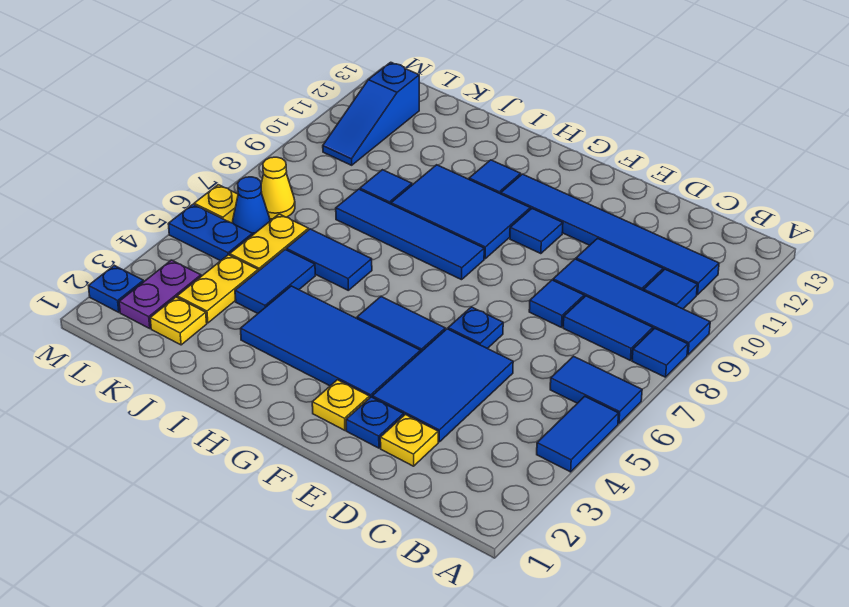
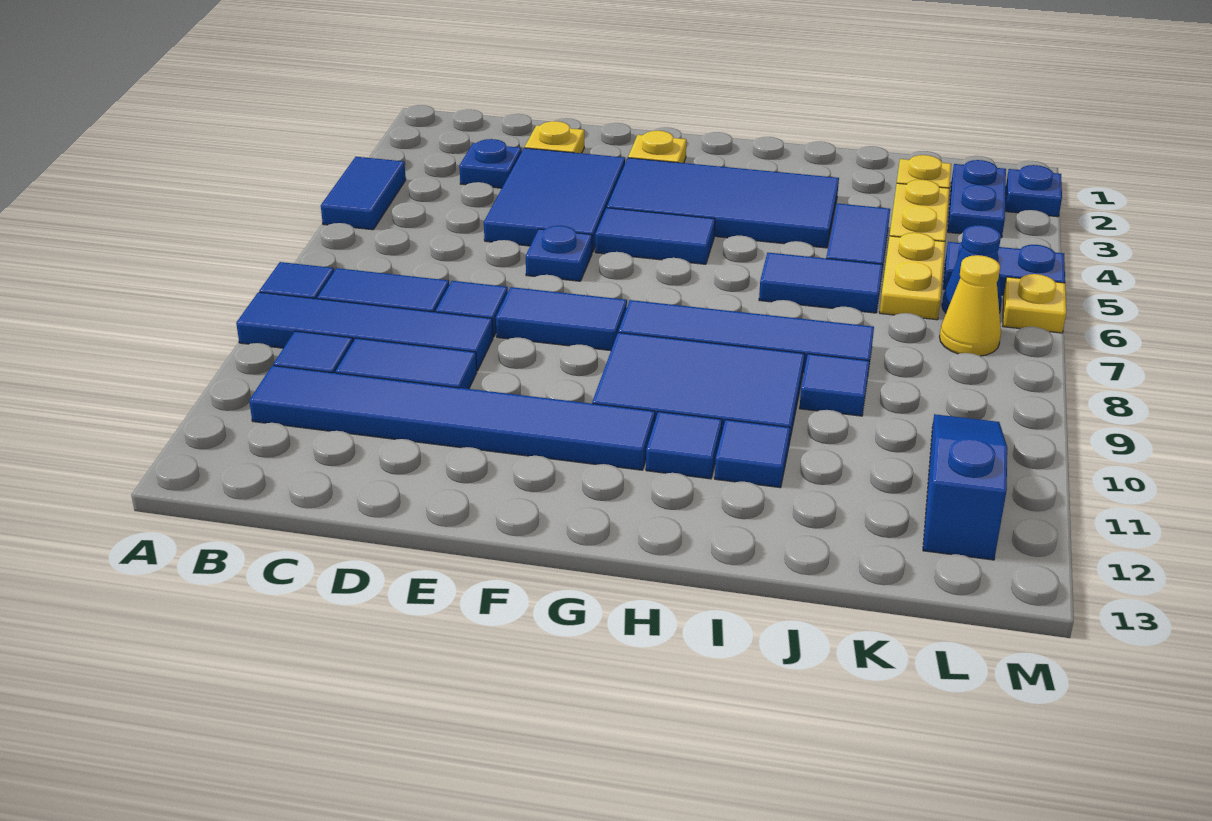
blue 1x2 tile [550,356,642,424] -> blue 1x2 tile moved to [496,287,627,351]
blue 1x1 plate [346,397,404,448] -> blue 1x1 plate moved to [459,139,522,188]
blue 1x1 tile [510,209,563,254] -> blue 1x1 tile moved to [715,420,790,488]
purple 1x2 plate [119,260,201,328] -> blue 1x2 plate [948,160,1006,238]

